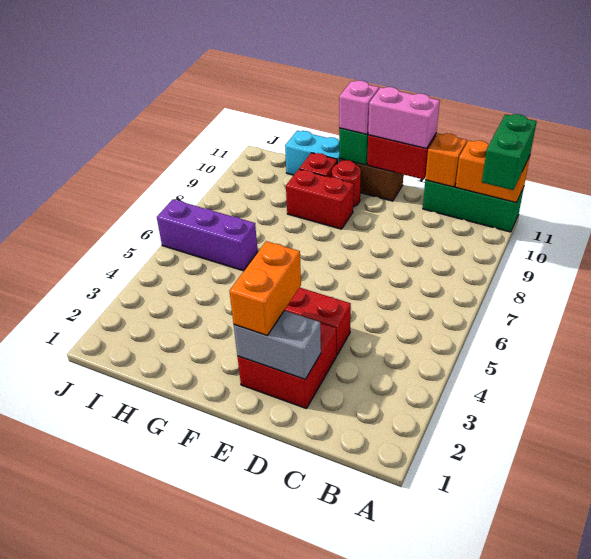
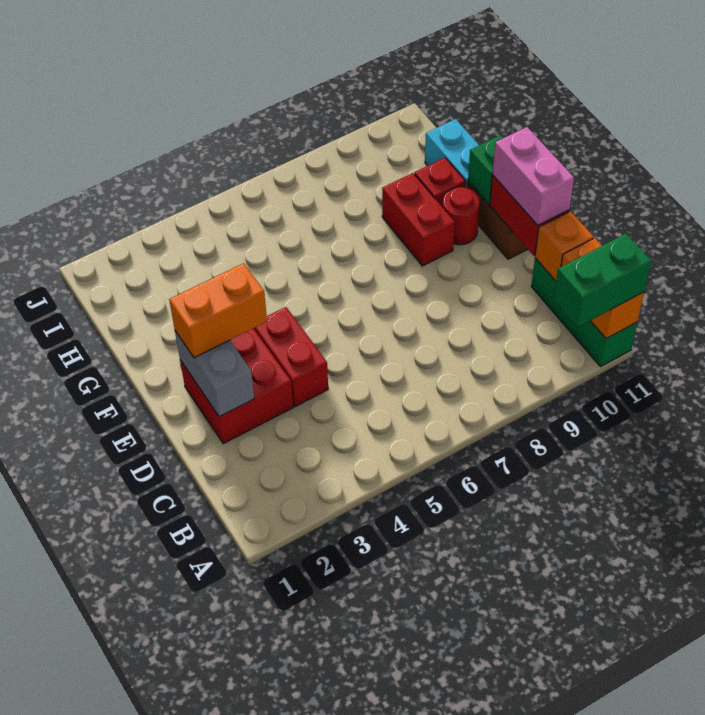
pink 1x1 brick [339,80,379,134] -> none
purple 1x3 brick [157,199,258,271] -> none

